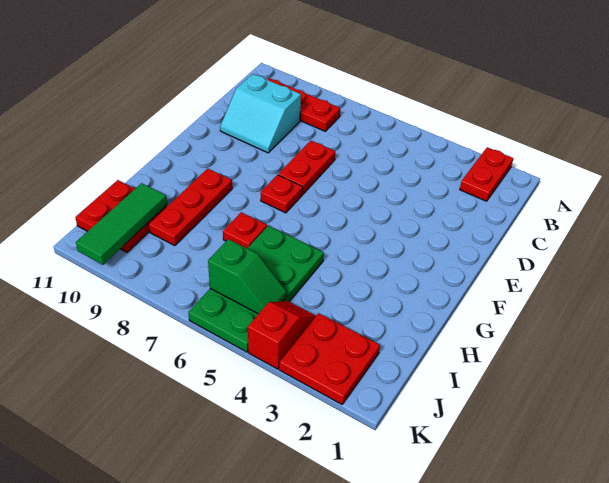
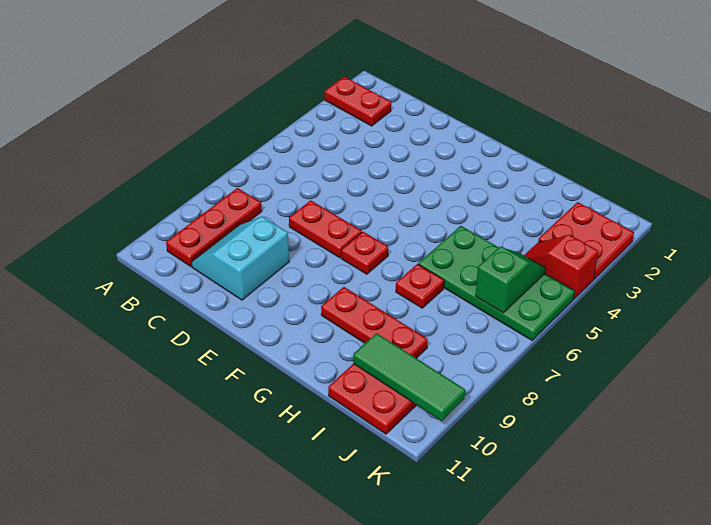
cyan 2x2 slope [220,74,301,153] -> cyan 2x2 slope turned to [191,217,289,300]

